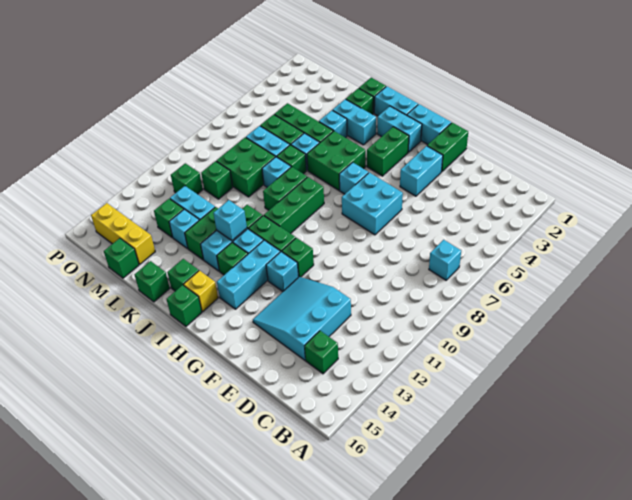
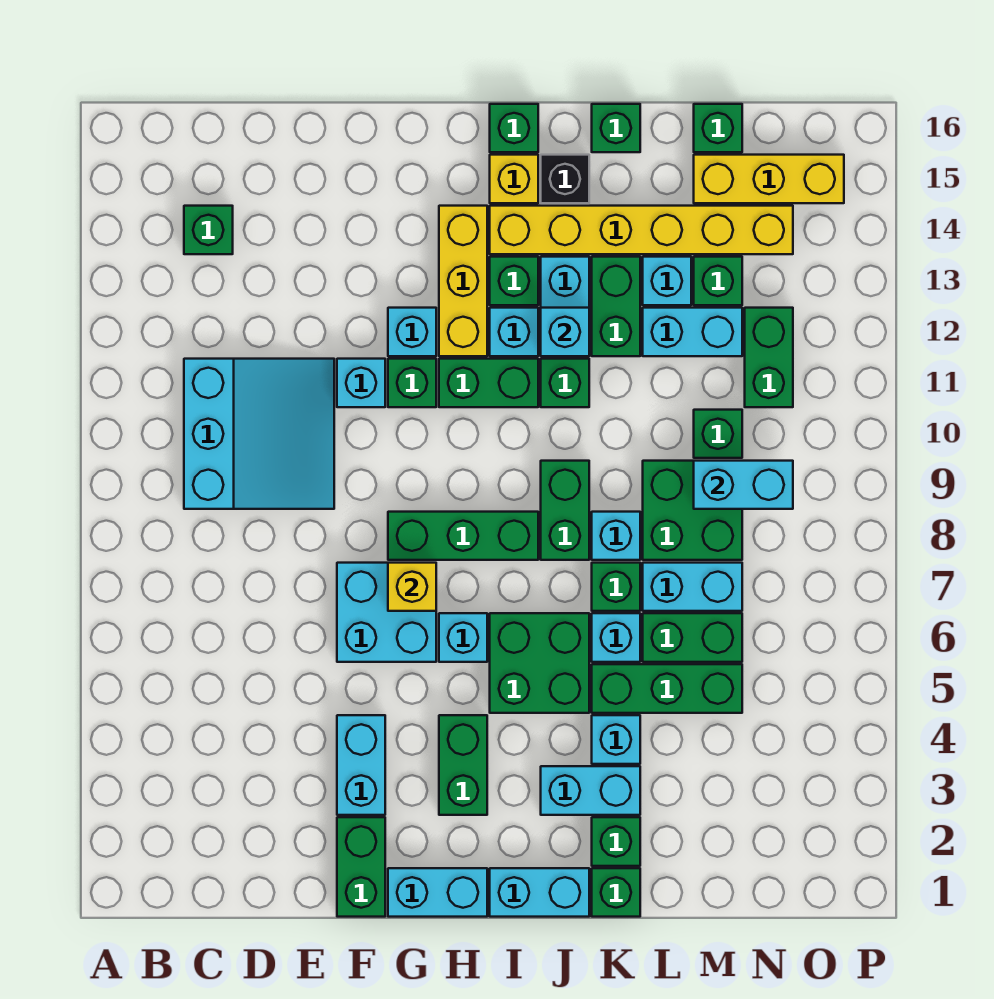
cyan 1x1 brick [429,240,461,280] -> cyan 1x1 brick moved to [337,359,385,407]
cyan 3x3 slope [253,277,351,360] -> cyan 3x3 slope moved to [184,359,334,509]
none -> yellow 1x1 brick [388,563,436,611]
cyan 1x2 brick [377,106,422,152] -> cyan 1x2 brick moved to [694,461,793,509]
cyan 1x3 brick [217,240,280,309] -> yellow 1x3 brick [439,206,487,356]
green 1x3 brick [264,177,324,234] -> green 1x3 brick turned to [388,512,538,560]
none -> yellow 1x6 brick [490,206,793,254]
green 1x1 brick [167,259,199,291] -> black 1x1 brick [541,155,589,203]
green 1x1 brick [171,163,203,194] -> green 1x2 brick [745,308,793,407]

